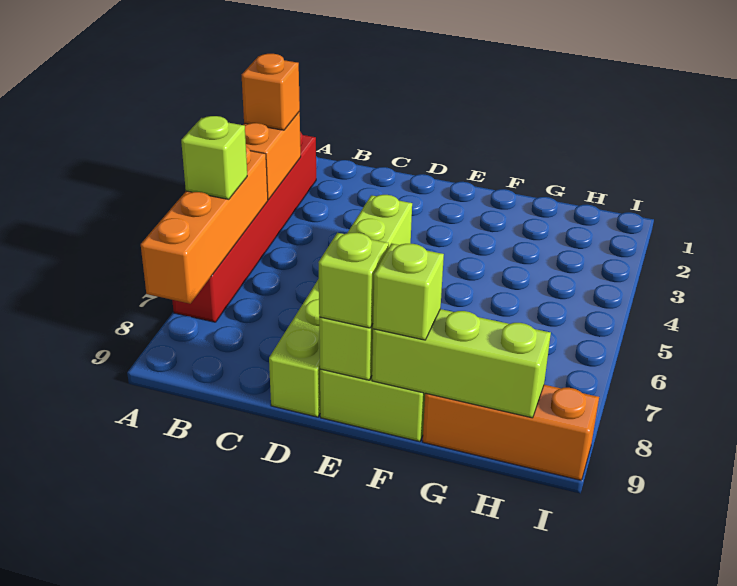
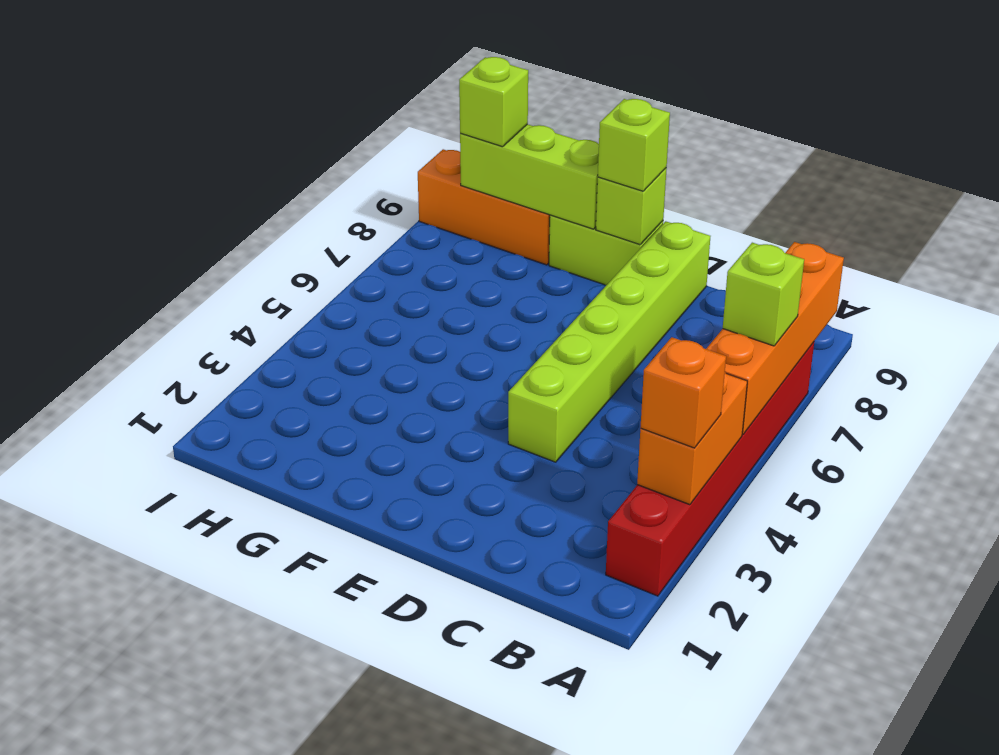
lime 1x1 brick [373,244,444,340] -> lime 1x1 brick moved to [459,57,528,147]

